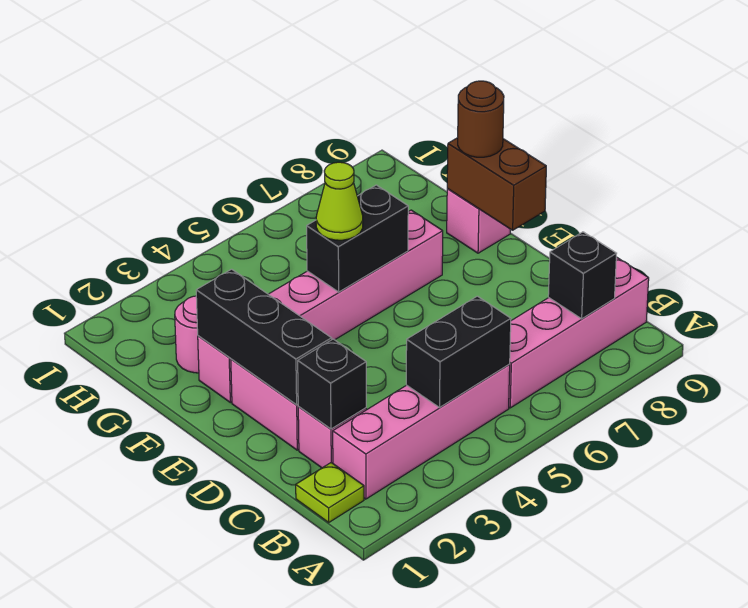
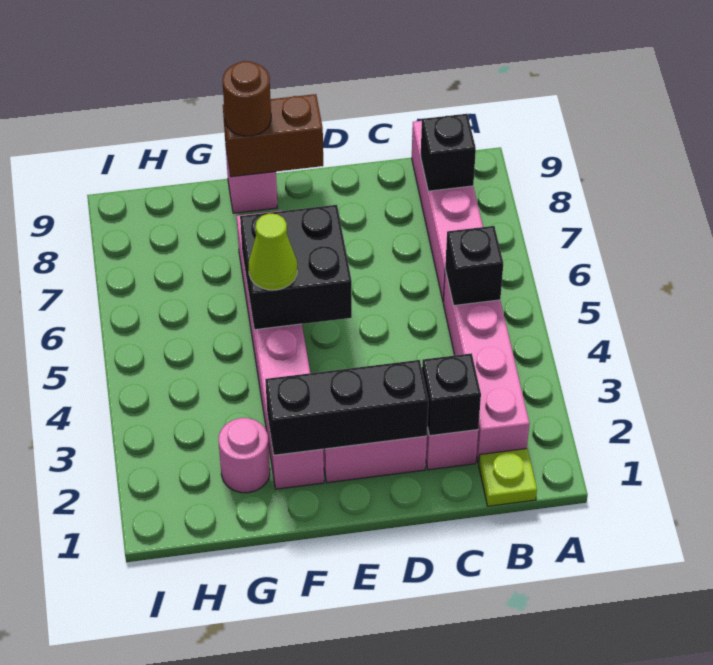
black 1x2 brick [406,296,511,408] -> black 1x1 brick [445,226,503,306]
black 1x2 brick [307,185,408,292] -> black 2x2 brick [240,205,352,330]

